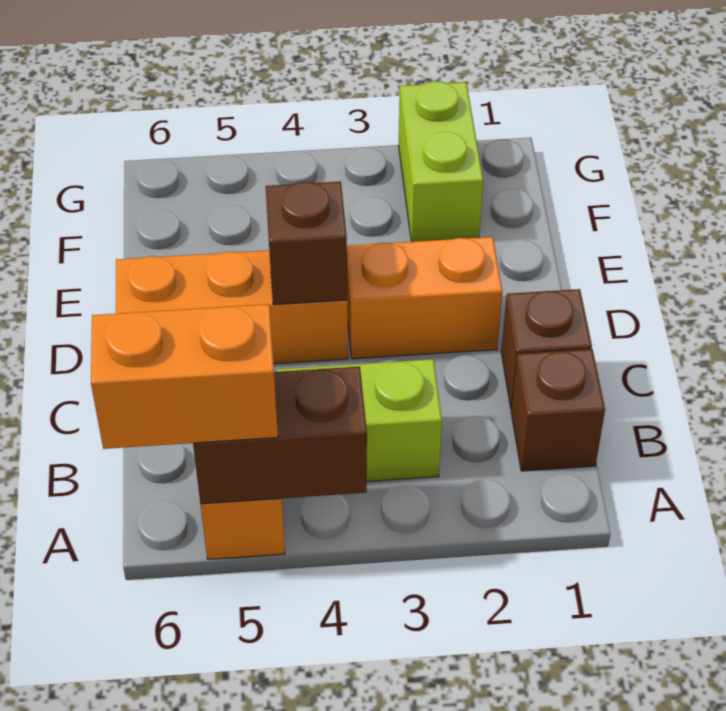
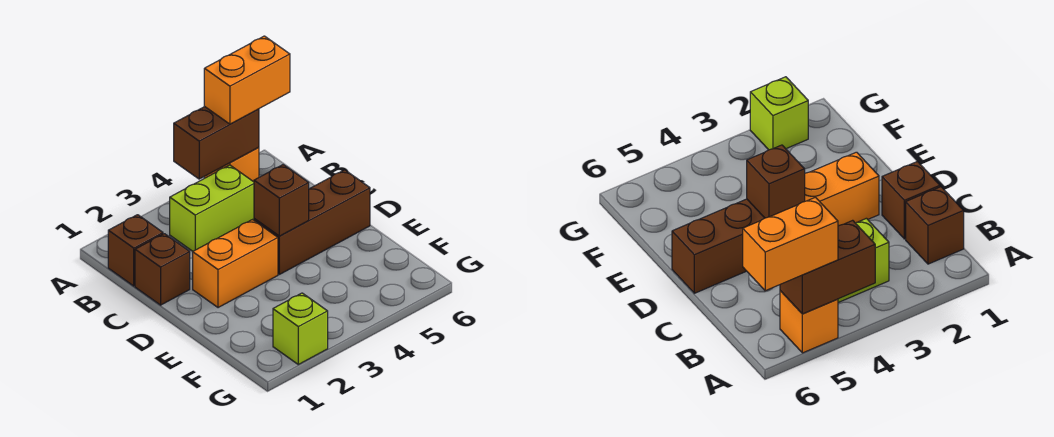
orange 1x3 brick [116,250,348,364] -> brown 1x3 brick [254,170,370,274]
lime 1x2 brick [399,81,483,242] -> lime 1x1 brick [273,293,328,364]

